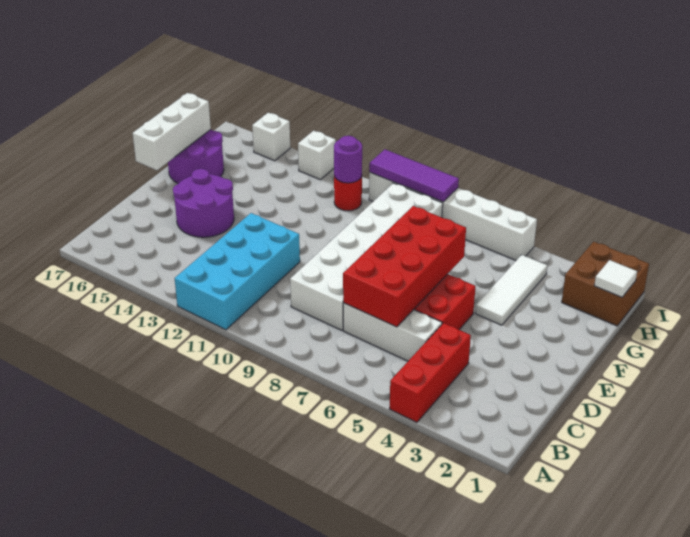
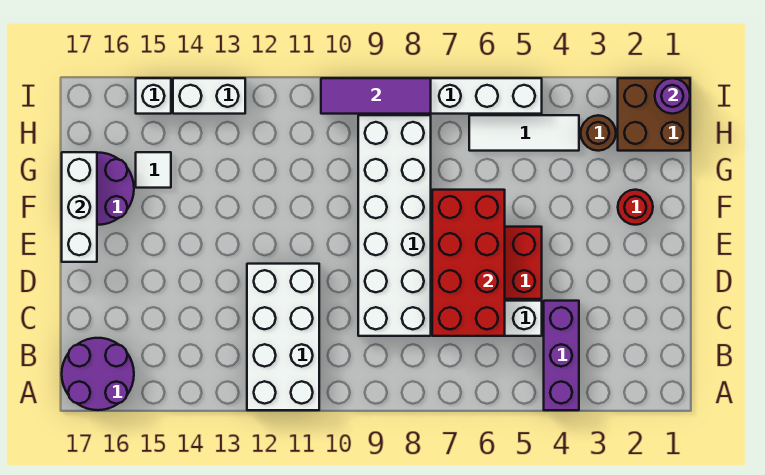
red 1x3 brick [389,323,471,422] -> purple 1x3 brick [544,301,579,410]
cyan 2x4 brick [175,213,300,330] -> white 2x4 brick [247,264,319,410]
purple 2x2 round brick [173,169,234,237] -> purple 2x2 round brick moved to [62,338,134,410]
white 1x3 tile [475,255,547,325] -> white 1x3 tile turned to [469,115,579,151]
white 1x1 tile [594,260,637,297] -> white 1x1 tile moved to [136,152,171,188]
none -> brown 1x1 round brick [581,115,616,151]
red 1x1 round brick [334,176,362,211] -> red 1x1 round brick moved to [618,190,653,225]
purple 1x1 round brick [334,136,362,183] -> purple 1x1 round brick moved to [655,78,690,114]
white 1x1 brick [298,131,336,180] -> white 1x2 brick [173,78,245,114]

